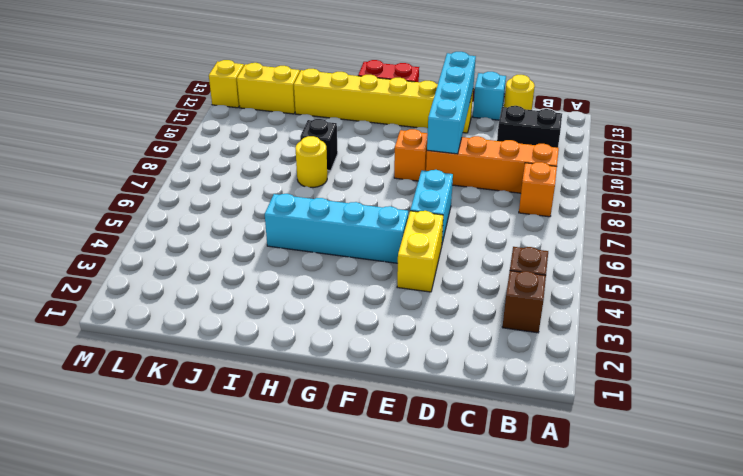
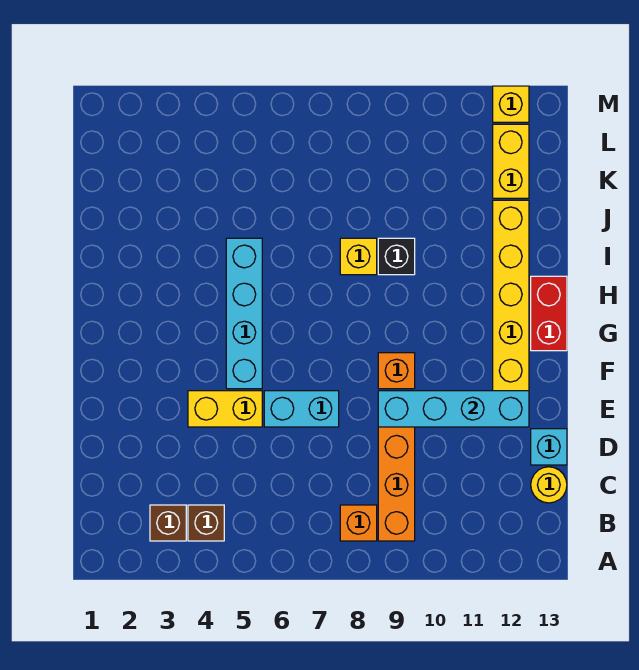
black 1x2 brick [497,106,562,148] -> none
yellow 1x1 round brick [295,136,327,188] -> yellow 1x1 brick [340,238,377,275]

